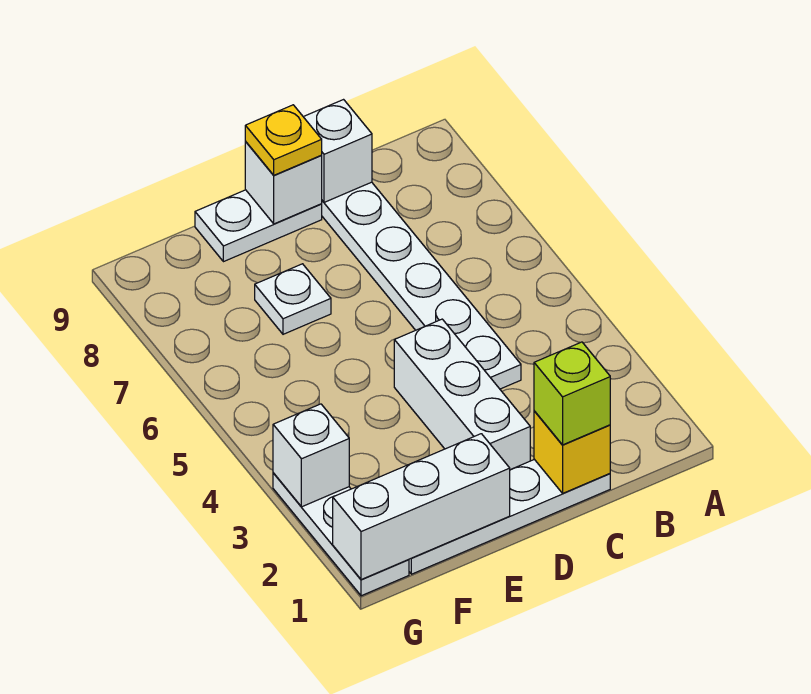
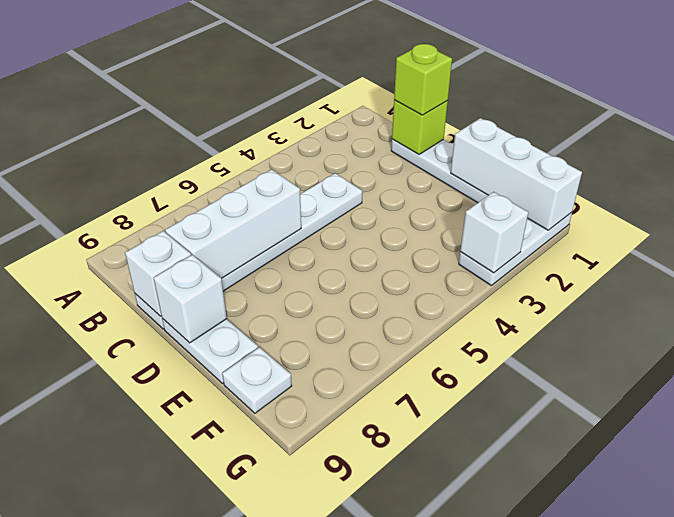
yellow 1x1 brick [534,411,610,493] -> lime 1x1 brick [392,100,448,154]
white 1x3 brick [394,319,530,470] -> white 1x3 brick moved to [165,169,301,278]
yellow 1x1 plate [245,105,322,175] -> none
white 1x1 plate [255,264,331,334] -> white 1x1 plate moved to [222,347,292,413]

